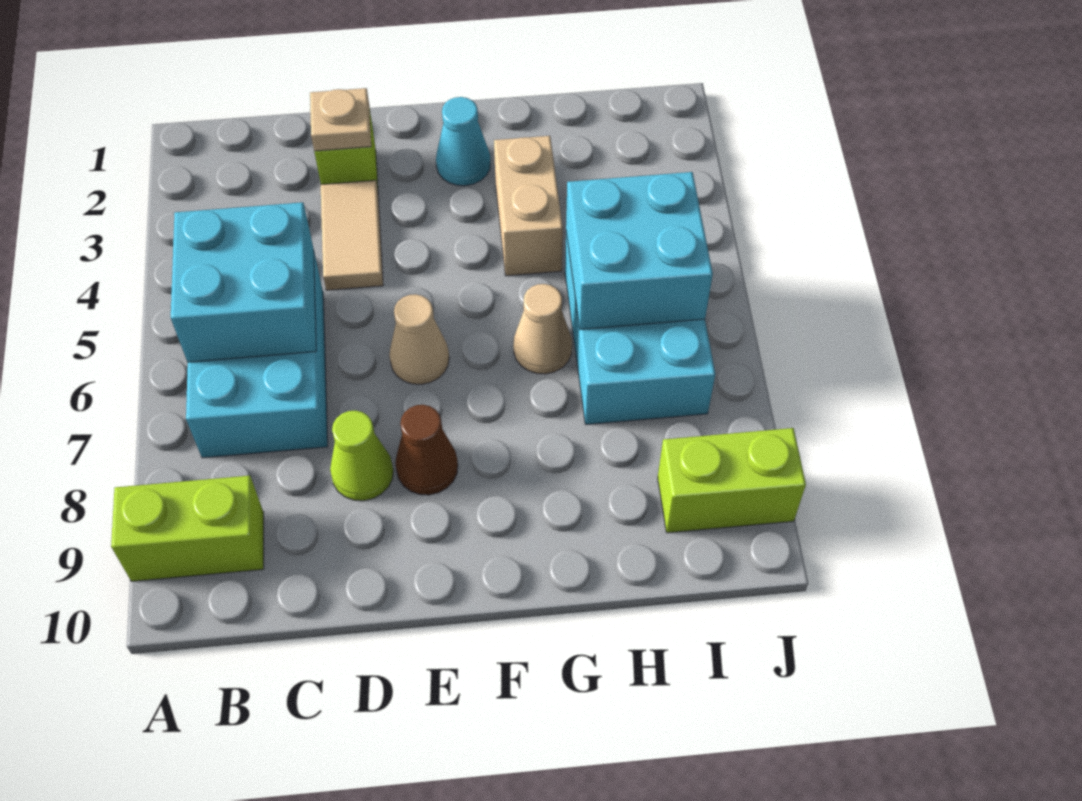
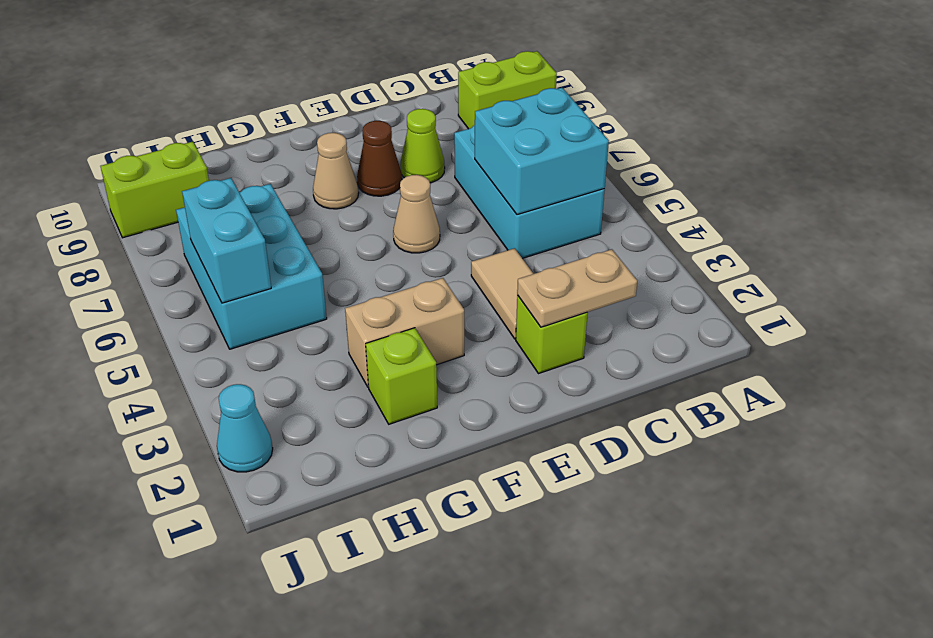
tan 1x1 plate [310,88,371,151] -> tan 1x2 plate [517,249,637,327]
cyan 1x1 cone [436,97,490,186] -> cyan 1x1 cone moved to [217,384,273,472]
none -> lime 1x1 brick [366,328,437,424]
tan 1x2 brick [494,136,563,276] -> tan 1x2 brick turned to [345,278,464,387]
tan 1x1 cone [513,284,572,374] -> tan 1x1 cone moved to [313,133,359,209]
cyan 2x2 brick [566,172,713,330] -> cyan 1x2 brick [182,178,271,303]

